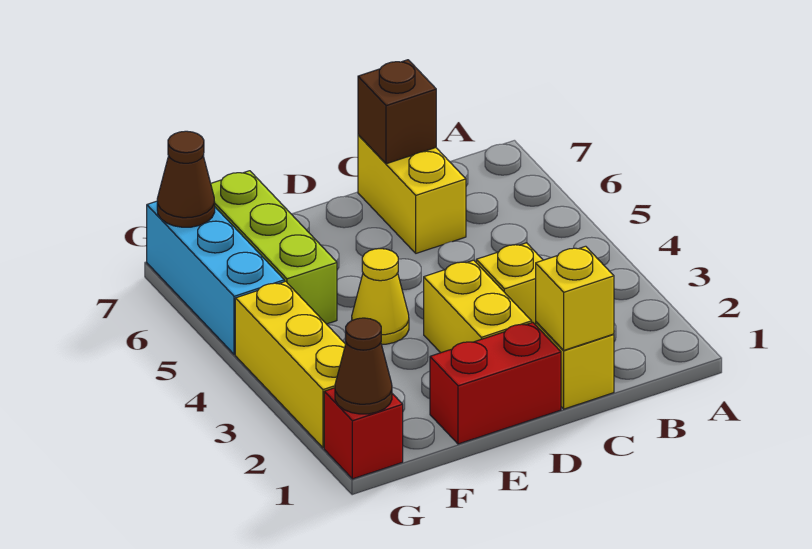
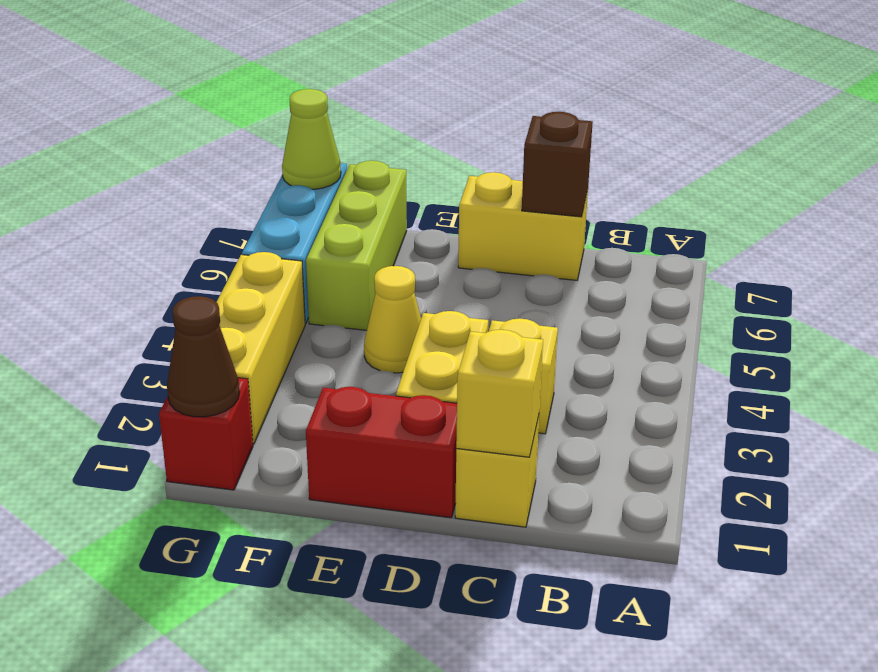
yellow 1x2 brick [358,135,466,253] -> yellow 1x2 brick turned to [458,172,588,280]
brown 1x1 cone [157,131,215,227] -> lime 1x1 cone [282,89,341,189]

